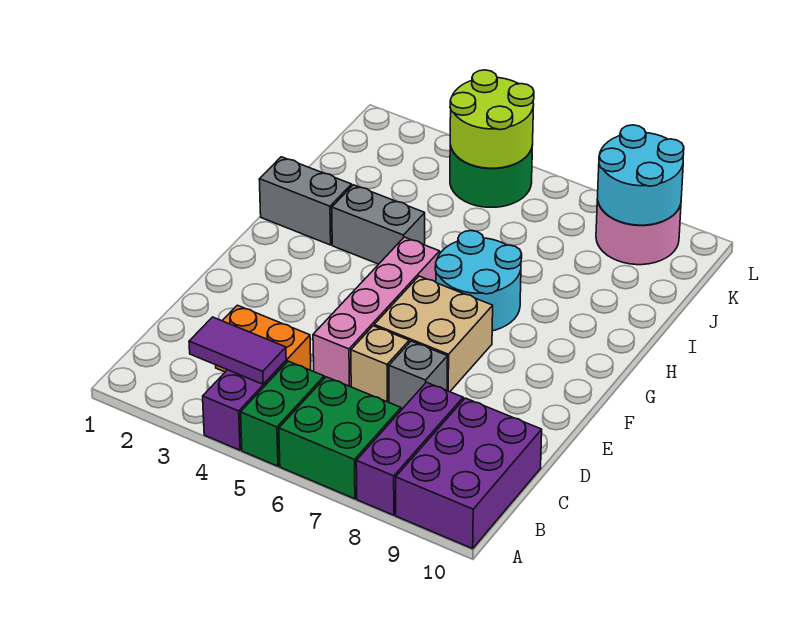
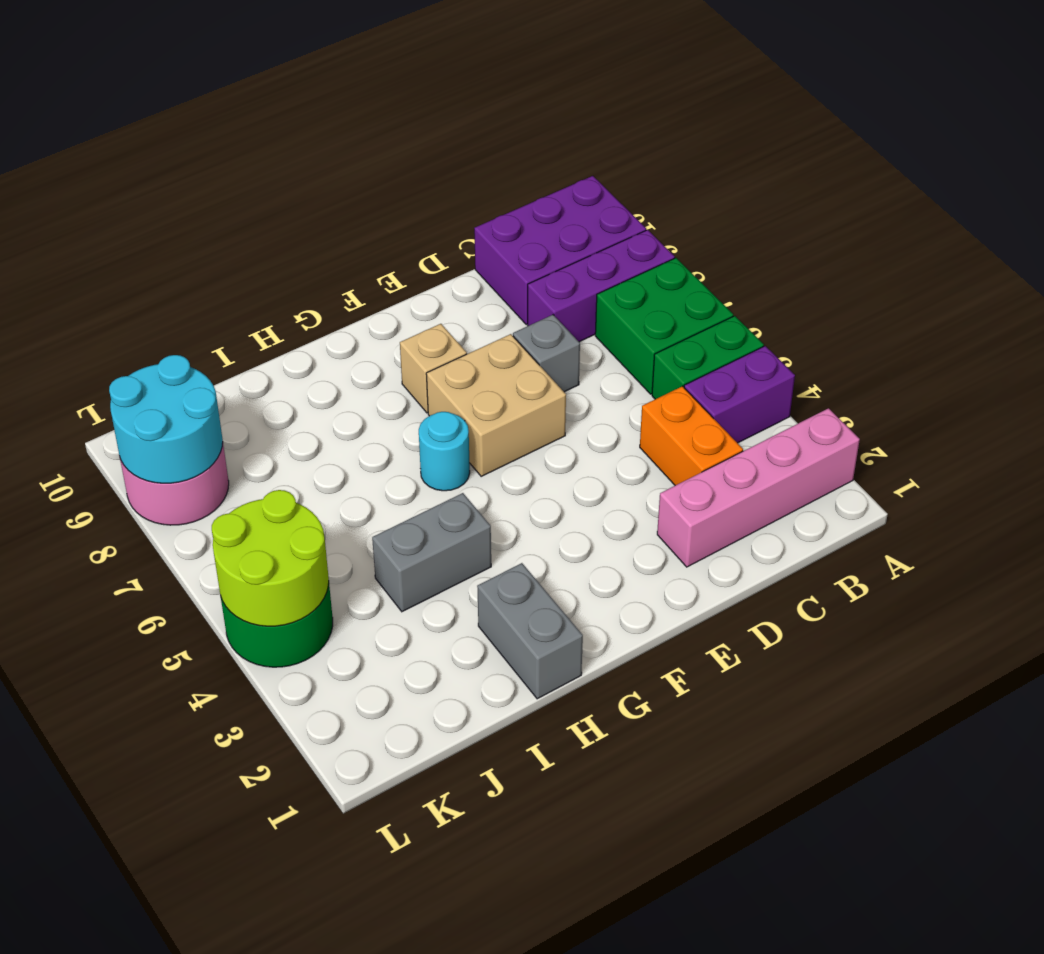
purple 1x2 tile [189,317,286,384] -> none
pink 1x4 brick [313,237,440,387] -> pink 1x4 brick moved to [657,408,860,567]
tan 1x1 brick [351,326,409,402] -> tan 1x1 brick moved to [400,324,467,413]
cyan 2x2 round brick [435,231,522,331] -> cyan 1x1 round brick [419,412,470,491]
grey 1x2 brick [332,185,425,264] -> grey 1x2 brick turned to [372,493,491,612]

